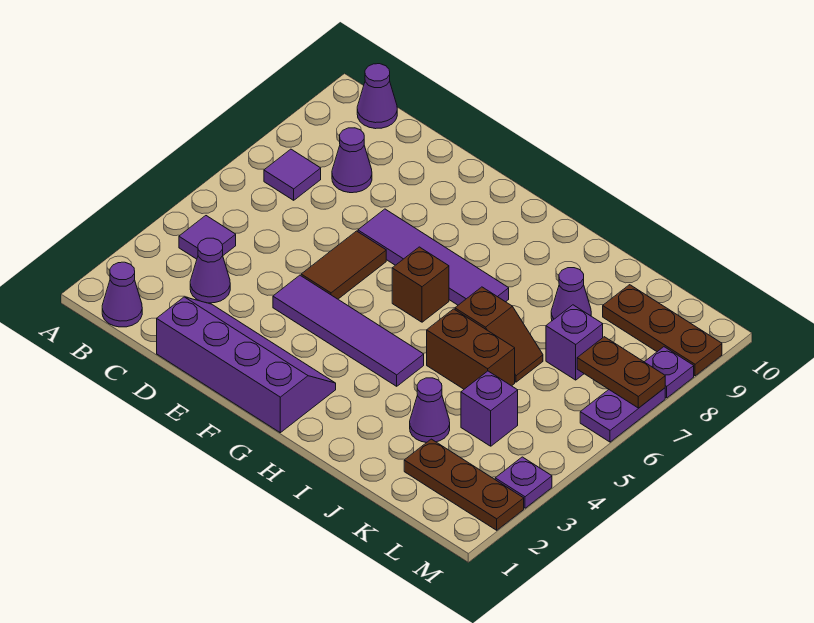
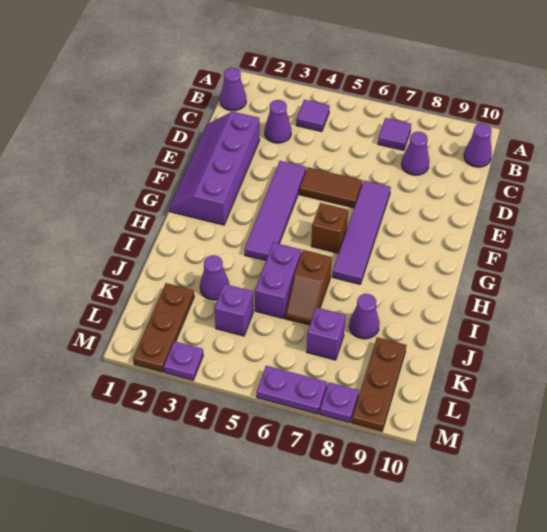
purple 2x4 slope [157,297,336,433] -> purple 2x4 slope turned to [169,112,260,225]
brown 1x2 brick [427,309,515,389] -> purple 1x2 brick [255,243,302,319]
brown 1x2 plate [577,337,665,408] -> none

